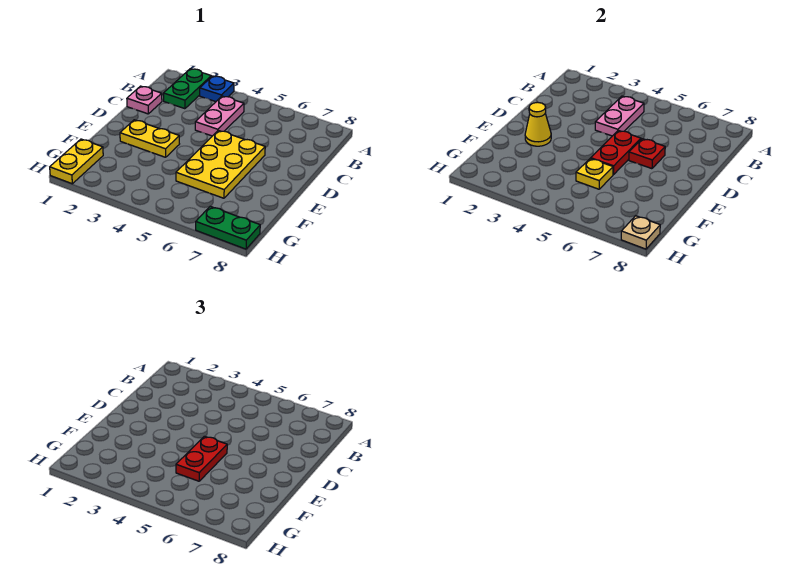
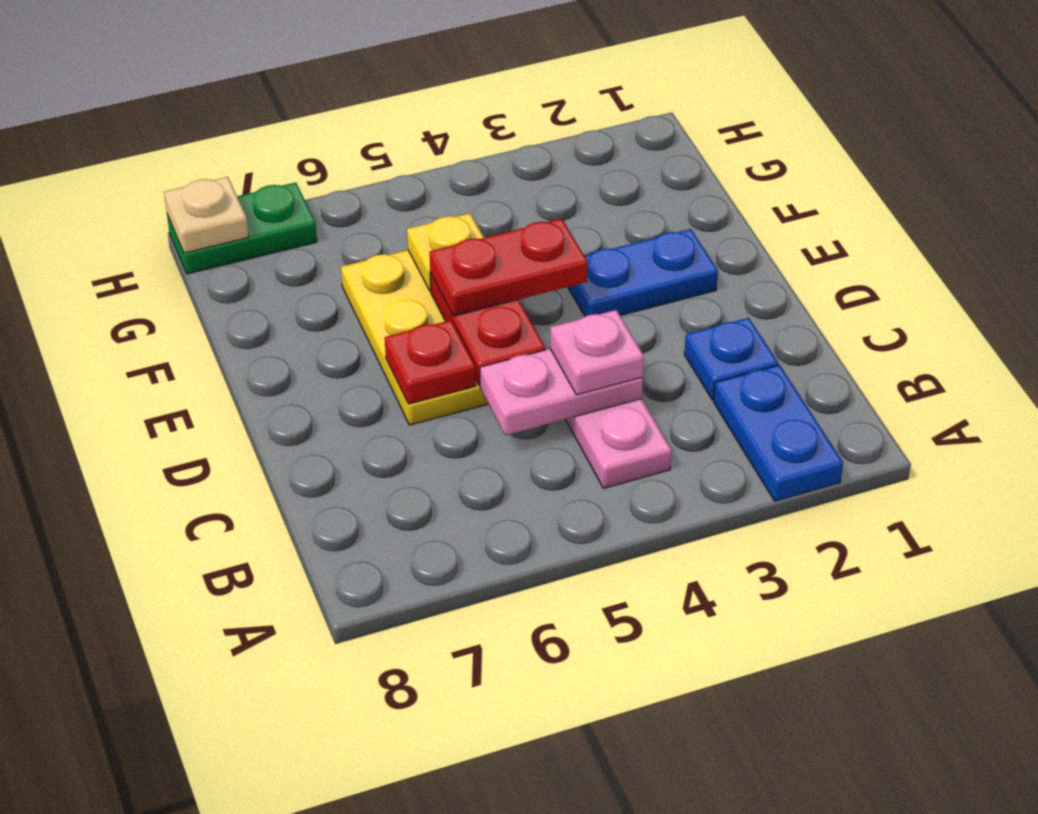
green 1x2 plate [163,69,211,109] -> blue 1x2 plate [714,365,843,501]
blue 1x1 plate [200,76,234,102] -> blue 1x1 plate moved to [684,318,778,400]
pink 1x2 plate [595,96,644,136] -> pink 1x2 plate turned to [480,349,643,435]
pink 1x1 plate [127,86,162,114] -> pink 1x1 plate moved to [550,310,644,395]
yellow 1x2 plate [120,120,179,157] -> blue 1x2 plate [568,229,718,316]
yellow 1x1 cone [525,102,551,146] -> none
red 1x2 plate [176,436,227,481] -> red 1x2 plate turned to [430,219,587,316]
yellow 1x2 plate [50,139,103,184] -> none

